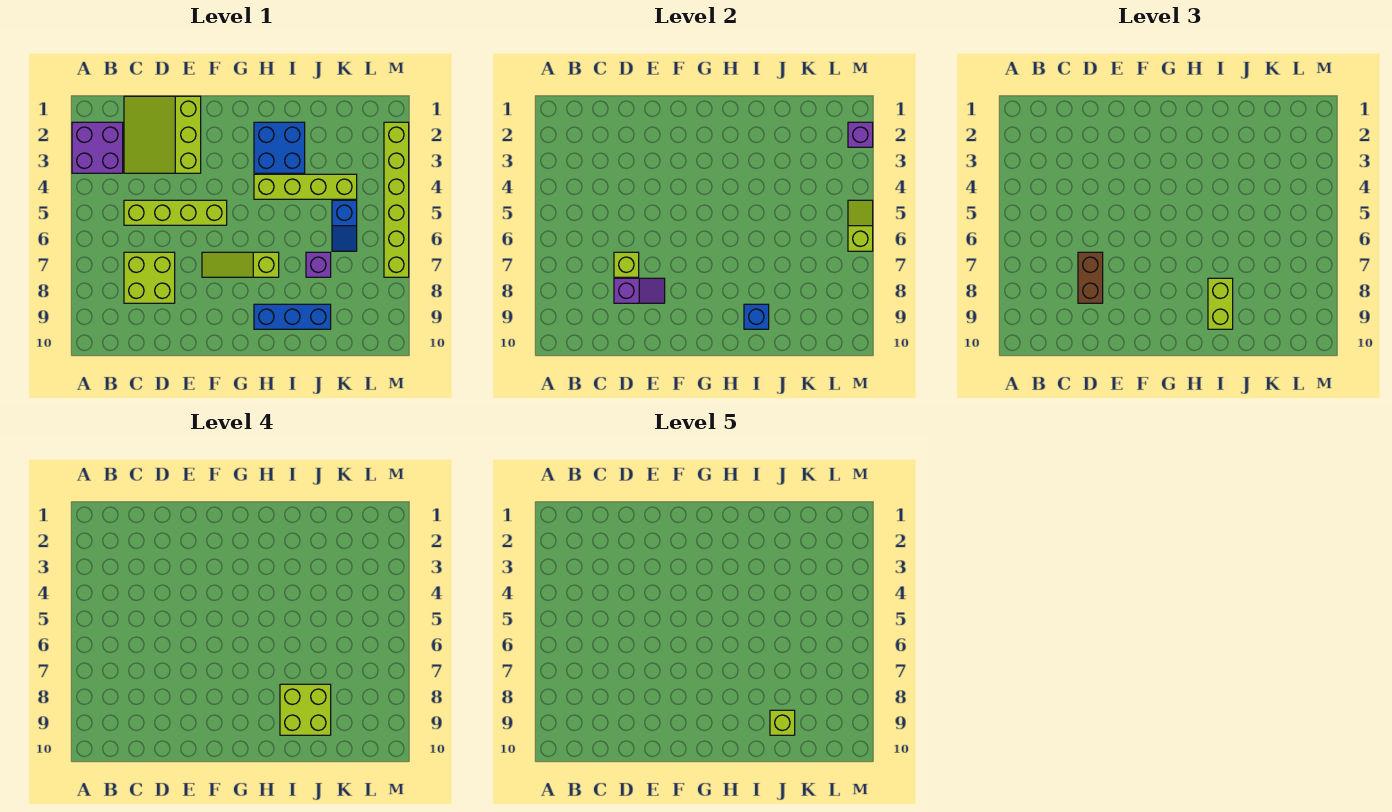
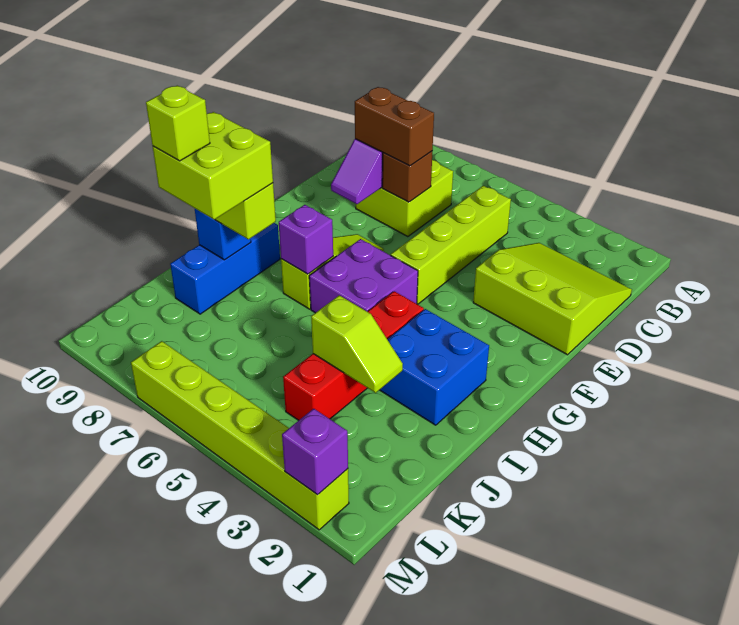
purple 2x2 brick [72,122,123,173] -> purple 2x2 brick moved to [309,239,418,313]
lime 1x1 brick [614,252,639,277] -> brown 1x1 brick [382,151,432,202]
lime 1x4 brick [254,174,357,199] -> red 1x4 brick [283,291,424,420]
purple 1x1 brick [306,252,331,277] -> purple 1x1 brick moved to [279,205,333,274]
blue 1x2 slope [332,200,357,251] -> none
lime 1x2 slope [848,200,873,251] -> lime 1x2 slope moved to [311,295,403,393]

